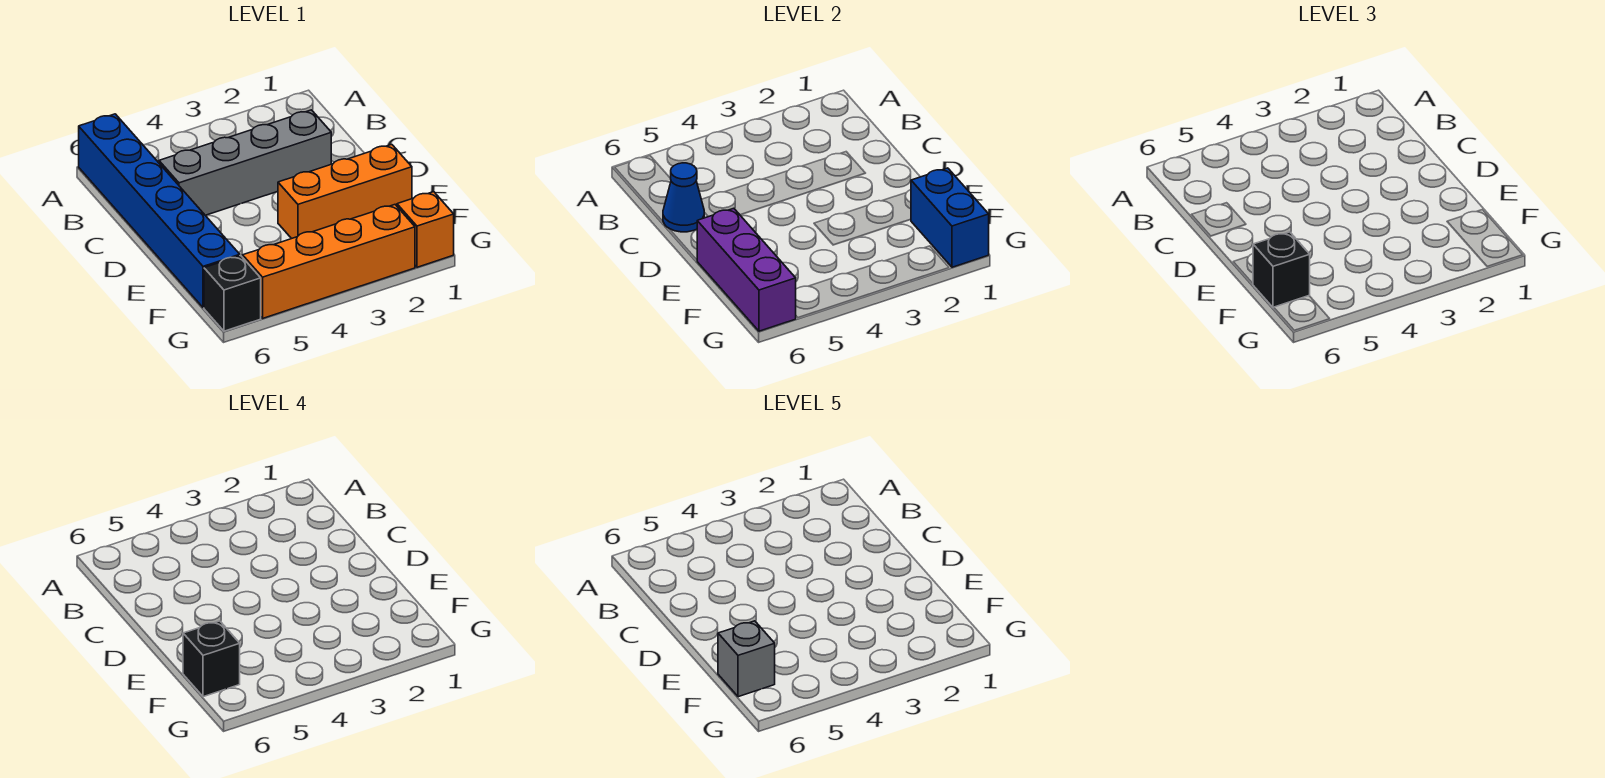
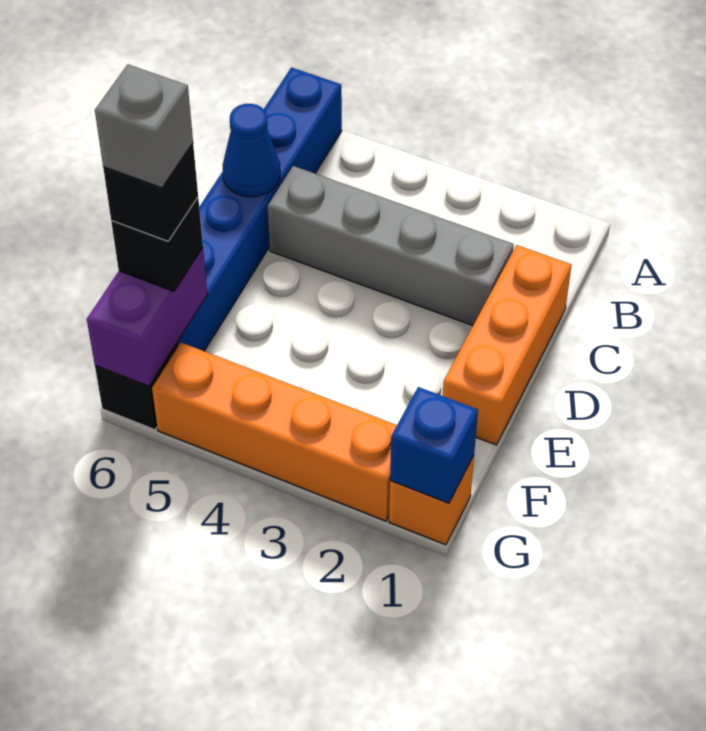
orange 1x3 brick [278,144,412,239] -> orange 1x3 brick turned to [443,245,571,445]
purple 1x3 brick [697,208,796,331] -> purple 1x2 brick [87,248,207,386]
blue 1x2 brick [911,168,989,267] -> blue 1x1 brick [390,387,478,503]

